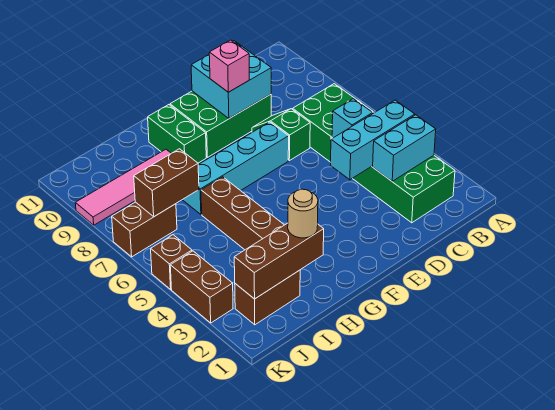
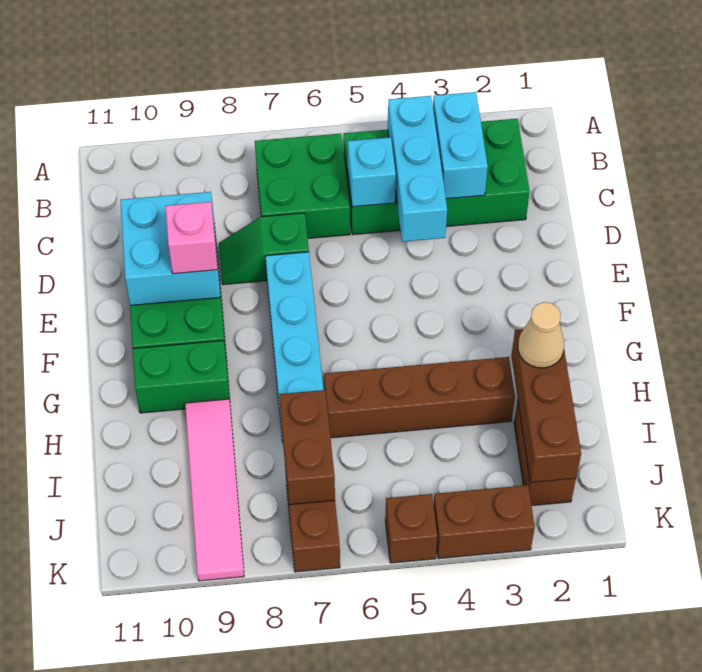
tan 1x1 round brick [288,189,318,238] -> tan 1x1 cone [518,302,564,368]

